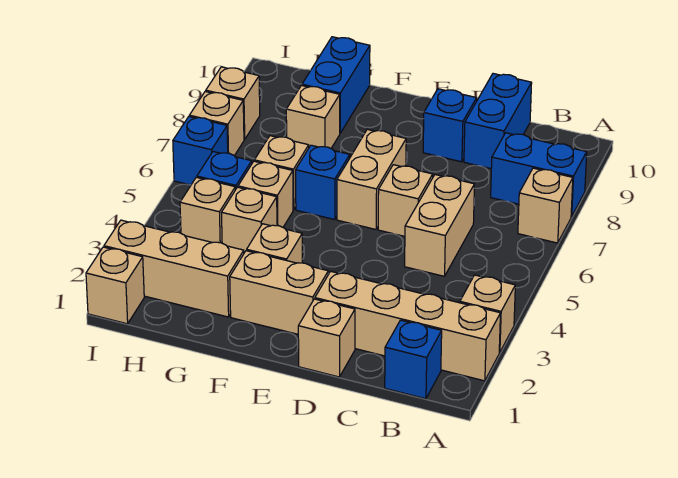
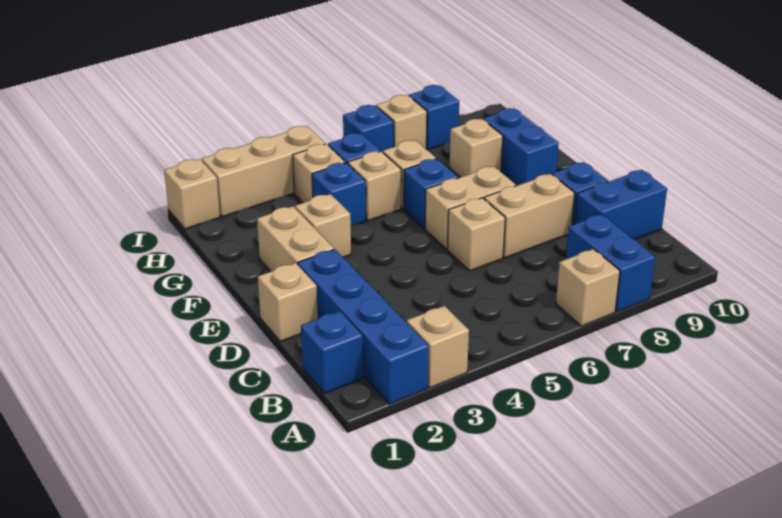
tan 1x4 brick [315,271,500,381] -> blue 1x4 brick [298,249,429,404]
tan 1x2 brick [405,175,474,276] -> tan 1x2 brick moved to [484,174,575,258]
tan 1x3 brick [104,220,244,317] -> tan 1x3 brick turned to [202,126,325,217]
tan 1x1 brick [222,187,277,253] -> blue 1x1 brick [312,163,366,226]
blue 1x2 brick [302,37,370,133] -> blue 1x2 brick turned to [483,108,559,186]
tan 1x1 brick [206,67,260,139] -> blue 1x1 brick [409,85,459,149]

